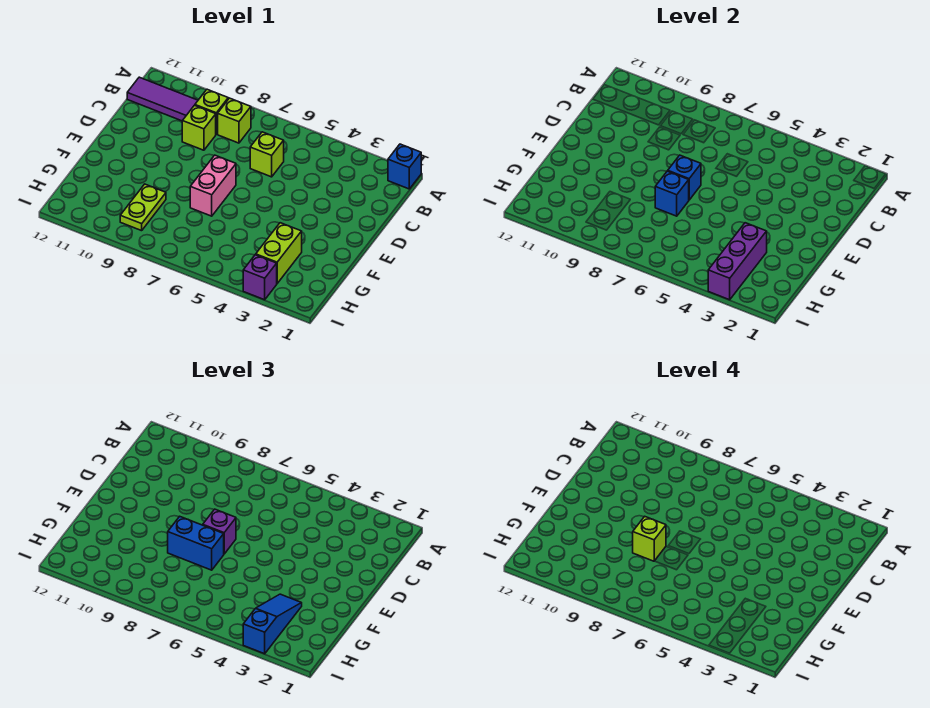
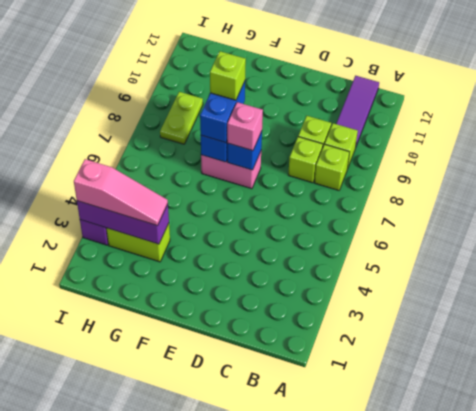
blue 1x1 brick [388,144,421,189] -> none
lime 1x1 brick [250,132,284,177] -> lime 1x1 brick moved to [288,137,323,183]
purple 1x1 brick [203,509,236,554] -> pink 1x1 brick [227,102,263,151]
blue 1x3 slope [243,594,302,654] -> pink 1x3 slope [74,159,168,226]
lime 1x2 plate [120,184,166,231] -> lime 1x2 plate turned to [160,92,203,144]

